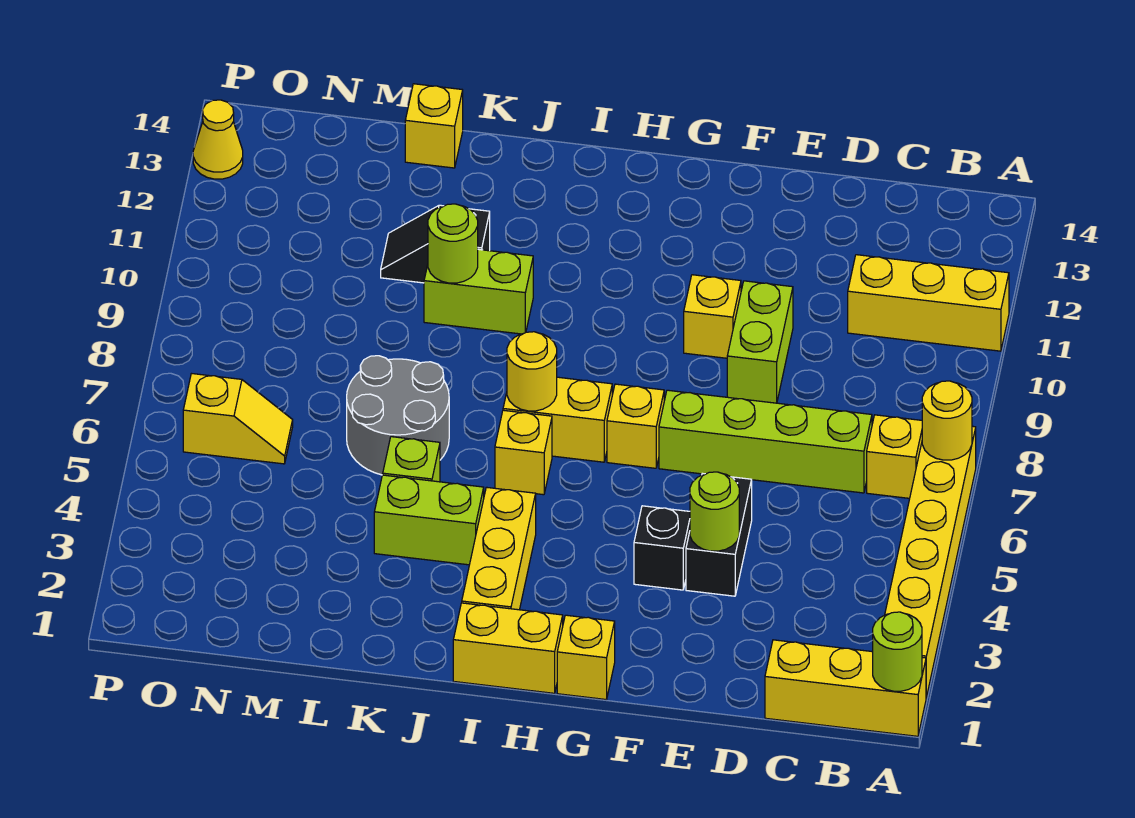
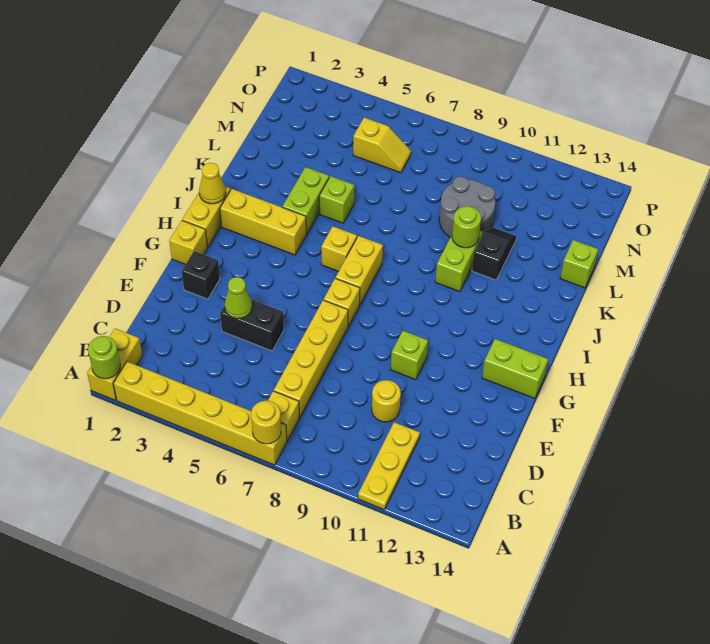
yellow 1x3 brick [765,640,926,736] -> yellow 1x2 brick [87,329,142,400]
yellow 1x3 brick [848,255,1009,351] -> yellow 1x3 plate [358,422,420,509]
lime 1x4 brick [659,390,872,493] -> yellow 1x4 brick [274,300,348,417]
lime 1x1 round brick [690,472,739,551] -> lime 1x1 cone [225,277,252,319]
lime 1x2 brick [727,281,793,403] -> lime 1x2 brick moved to [482,339,548,398]
black 1x1 brick [634,506,690,590] -> black 1x1 brick moved to [182,251,220,299]
yellow 1x1 brick [684,275,741,358] -> lime 1x1 brick [391,331,428,380]
yellow 1x1 round brick [507,332,557,411] -> yellow 1x1 round brick moved to [372,380,401,422]
grey 2x2 round brick [347,356,449,475] -> grey 2x2 round brick moved to [439,176,495,237]
yellow 1x1 brick [405,84,463,168] -> lime 1x1 brick [560,240,598,288]
yellow 1x2 slope [183,374,293,464] -> yellow 1x2 slope turned to [353,118,411,173]
yellow 1x1 cone [193,100,243,179] -> yellow 1x1 cone moved to [199,163,226,204]

